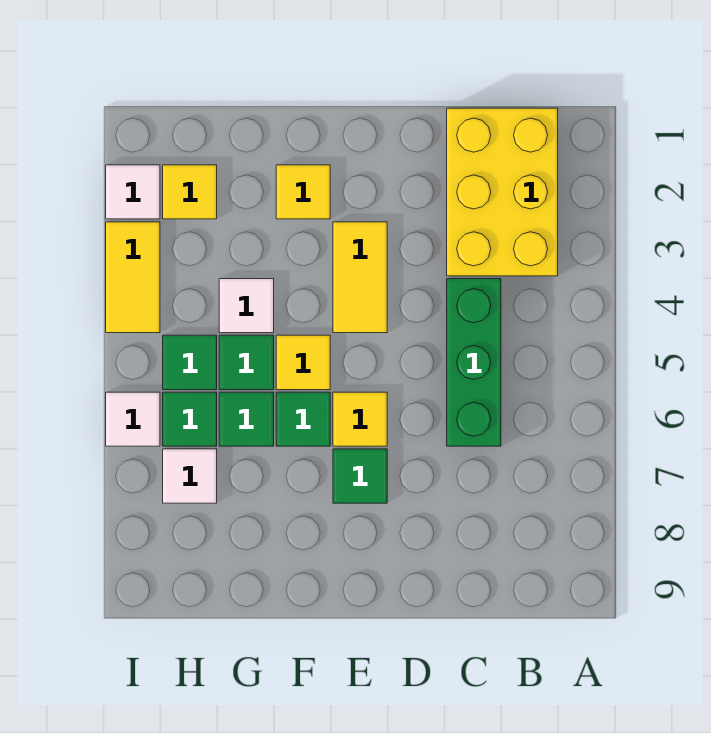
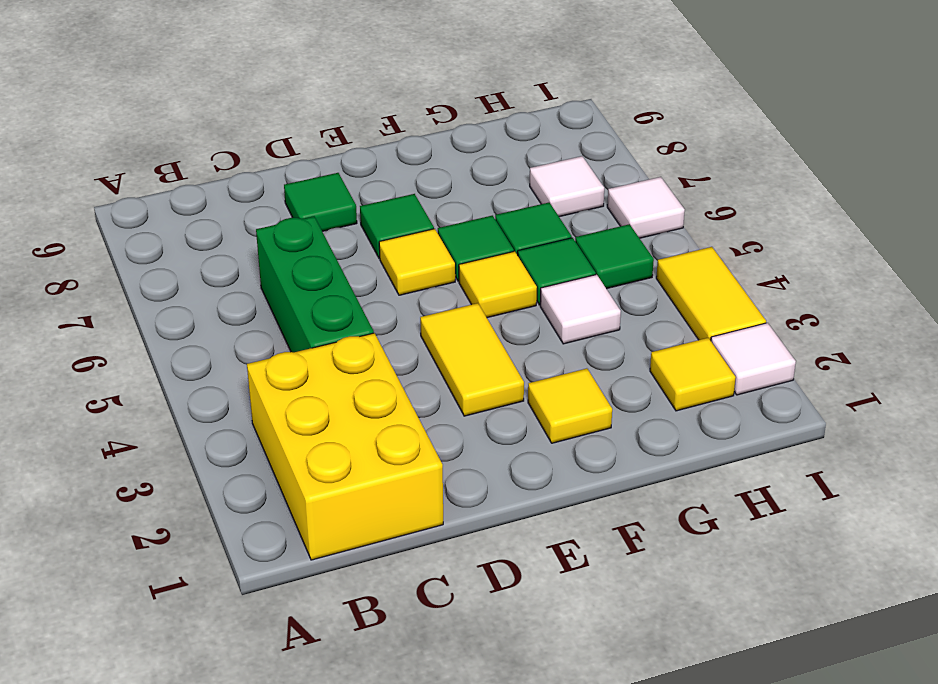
green 1x1 tile [163,392,217,446] -> green 1x1 tile moved to [284,173,357,232]

